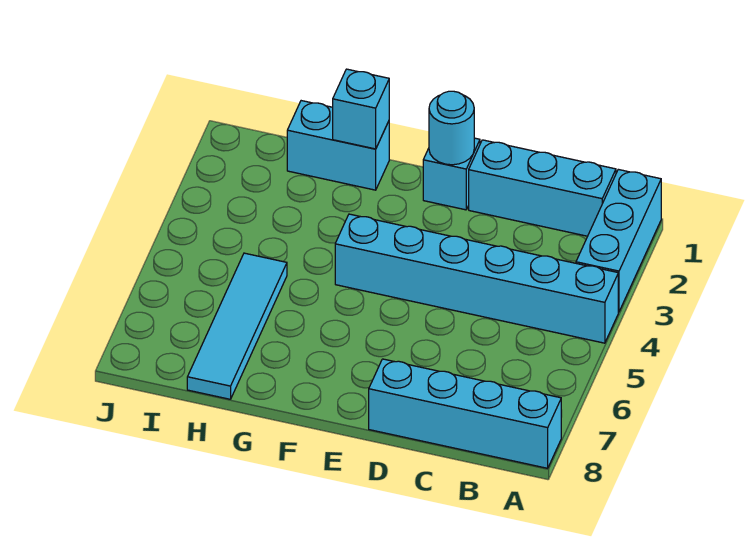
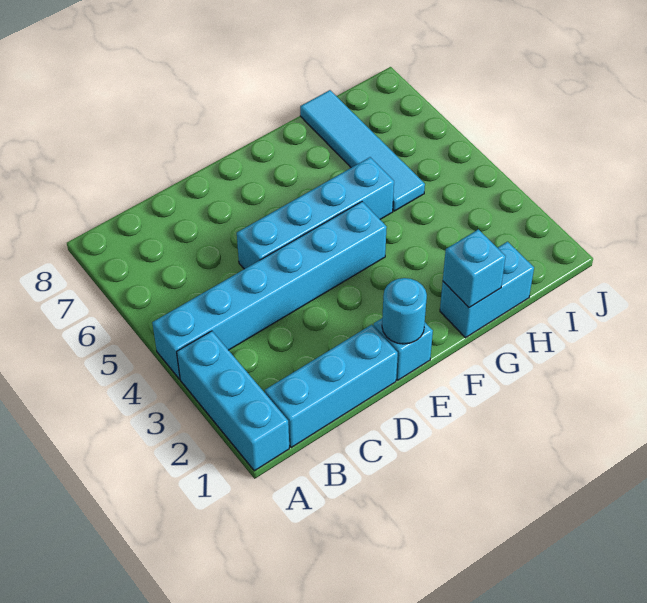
cyan 1x4 brick [369,359,561,468] -> cyan 1x4 brick moved to [237,157,394,269]

